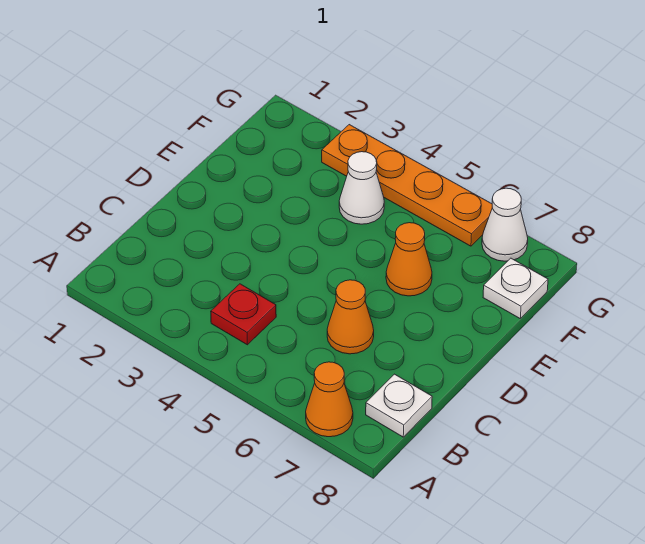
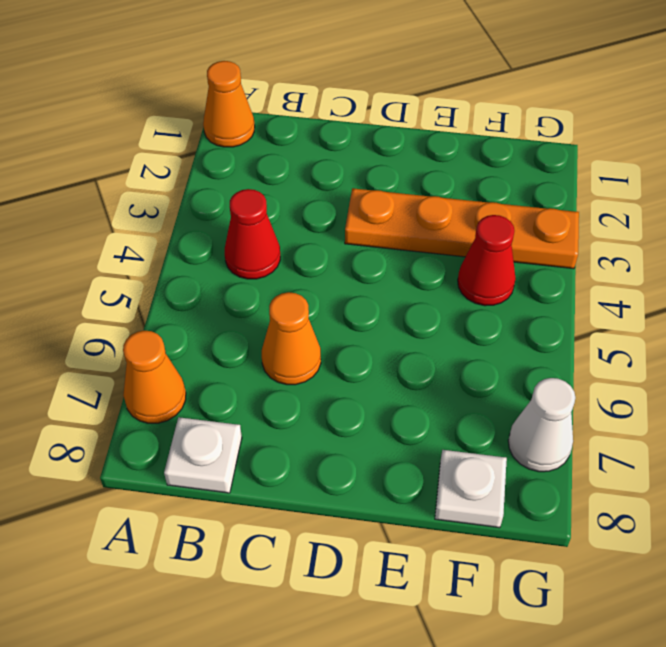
red 1x1 plate [211,284,276,345] -> red 1x1 cone [225,189,280,279]
orange 1x1 cone [386,223,432,296] -> orange 1x1 cone moved to [203,61,255,147]
white 1x1 cone [339,152,384,224] -> red 1x1 cone [458,215,516,306]
orange 1x4 plate [322,125,492,246] -> orange 1x4 plate turned to [345,188,579,269]

